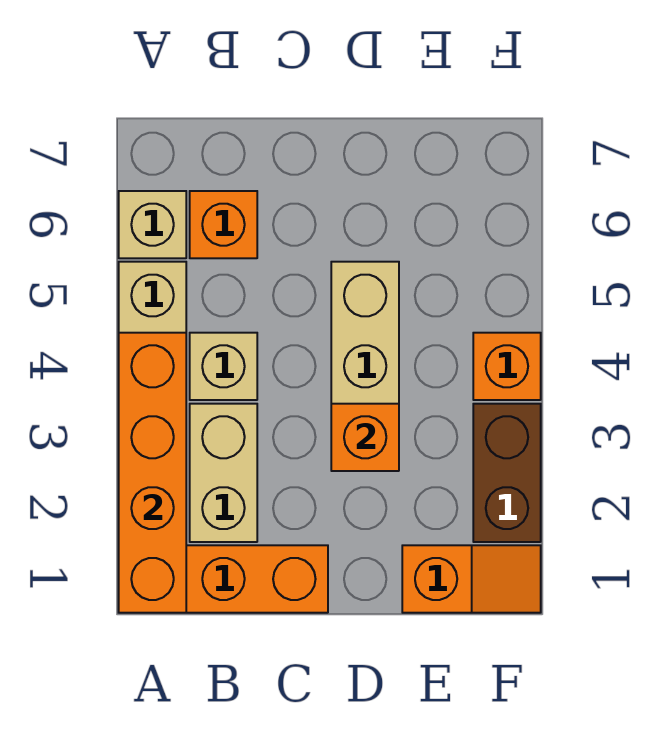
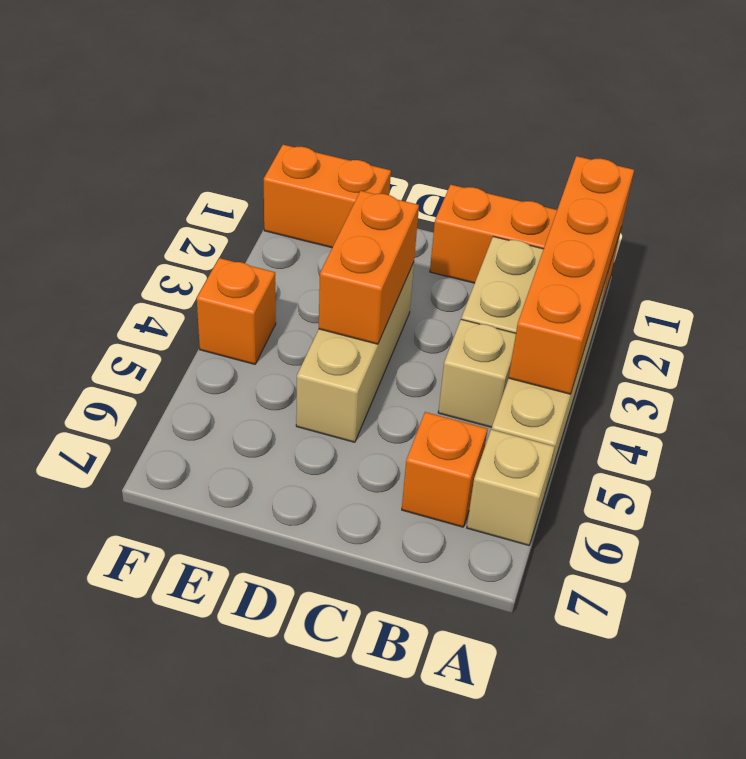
orange 1x1 brick [331,404,399,471] -> orange 1x2 brick [319,191,419,344]
orange 1x2 slope [402,545,541,613] -> orange 1x2 brick [264,145,391,248]
brown 1x2 brick [473,404,541,542] -> none

